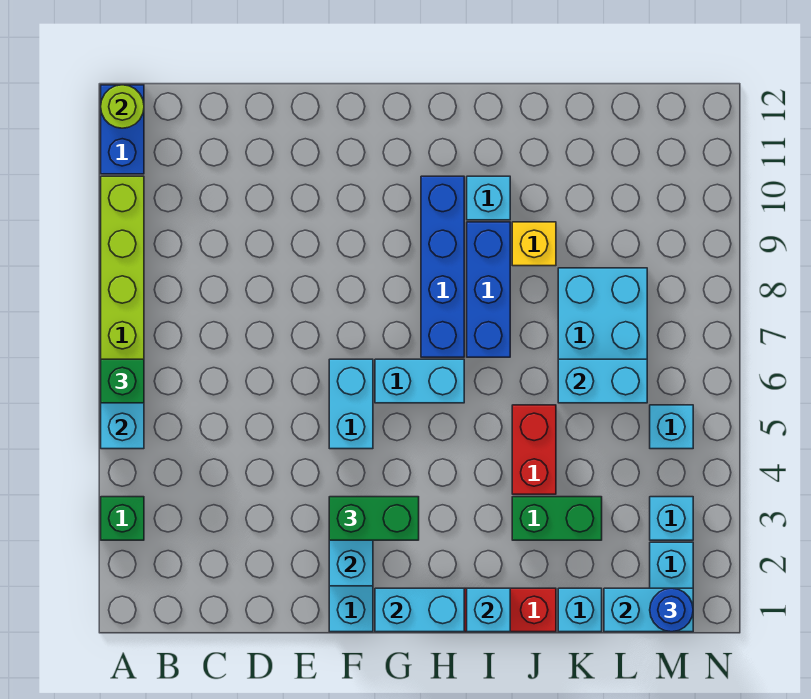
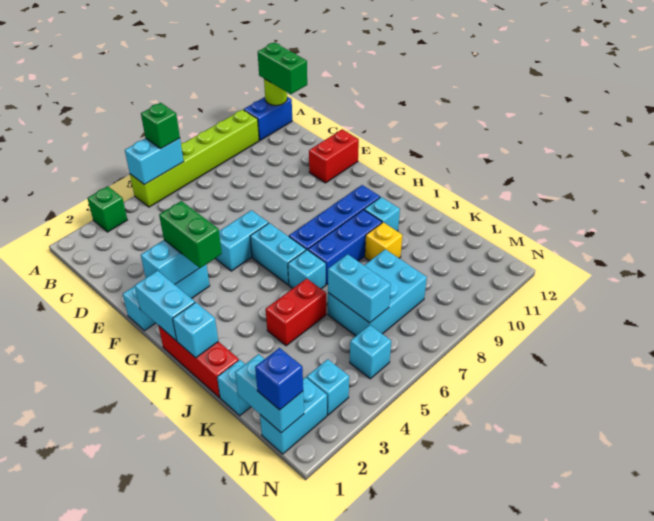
none -> red 1x2 brick [309,129,359,183]
none -> cyan 1x1 brick [288,250,326,289]
green 1x2 brick [512,497,602,540] -> green 1x2 brick moved to [258,43,307,94]
blue 1x1 round brick [650,588,693,632] -> blue 1x1 brick [255,348,303,410]

